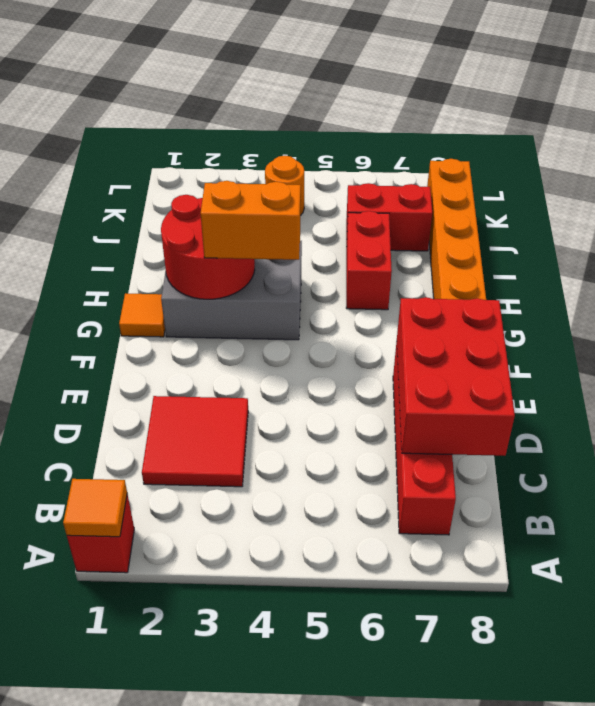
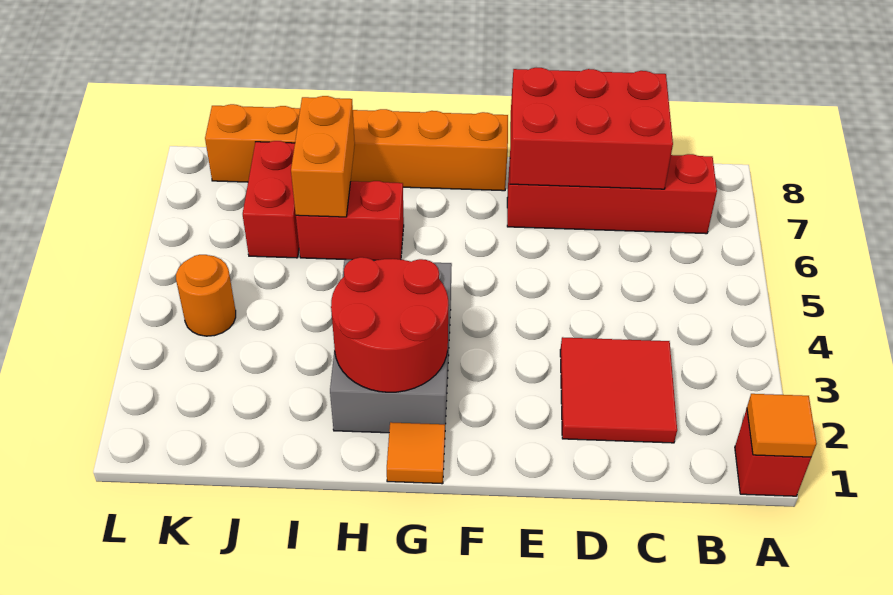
orange 1x2 brick [201,181,301,260] -> orange 1x2 brick moved to [291,96,355,217]

